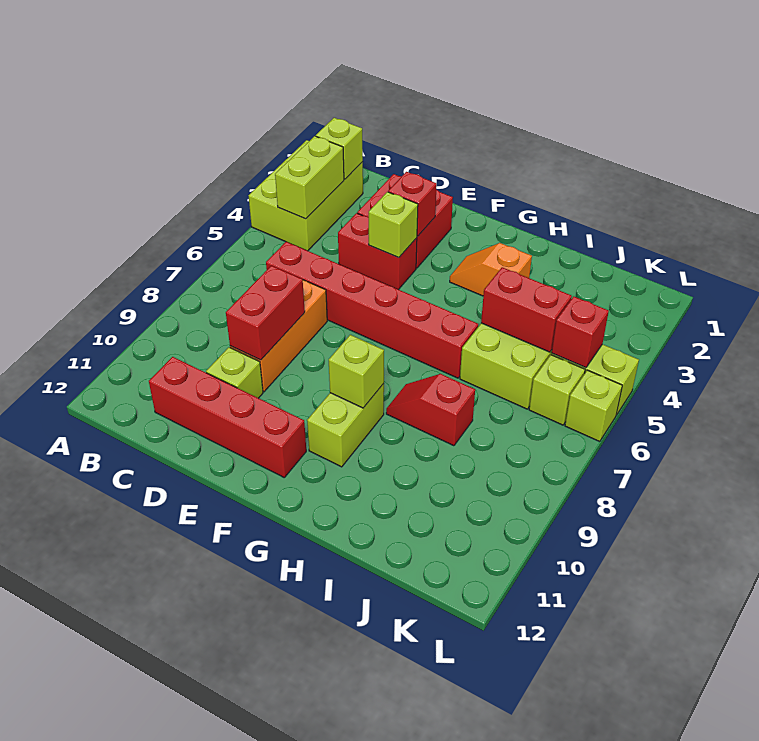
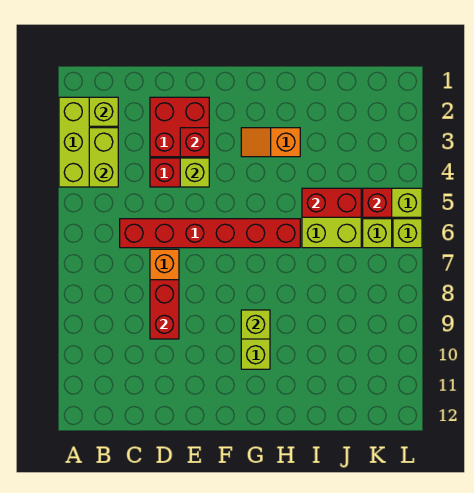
red 1x4 brick [149,357,306,477] -> none
lime 1x1 brick [206,347,263,398] -> none
red 1x2 slope [386,374,475,446] -> none

